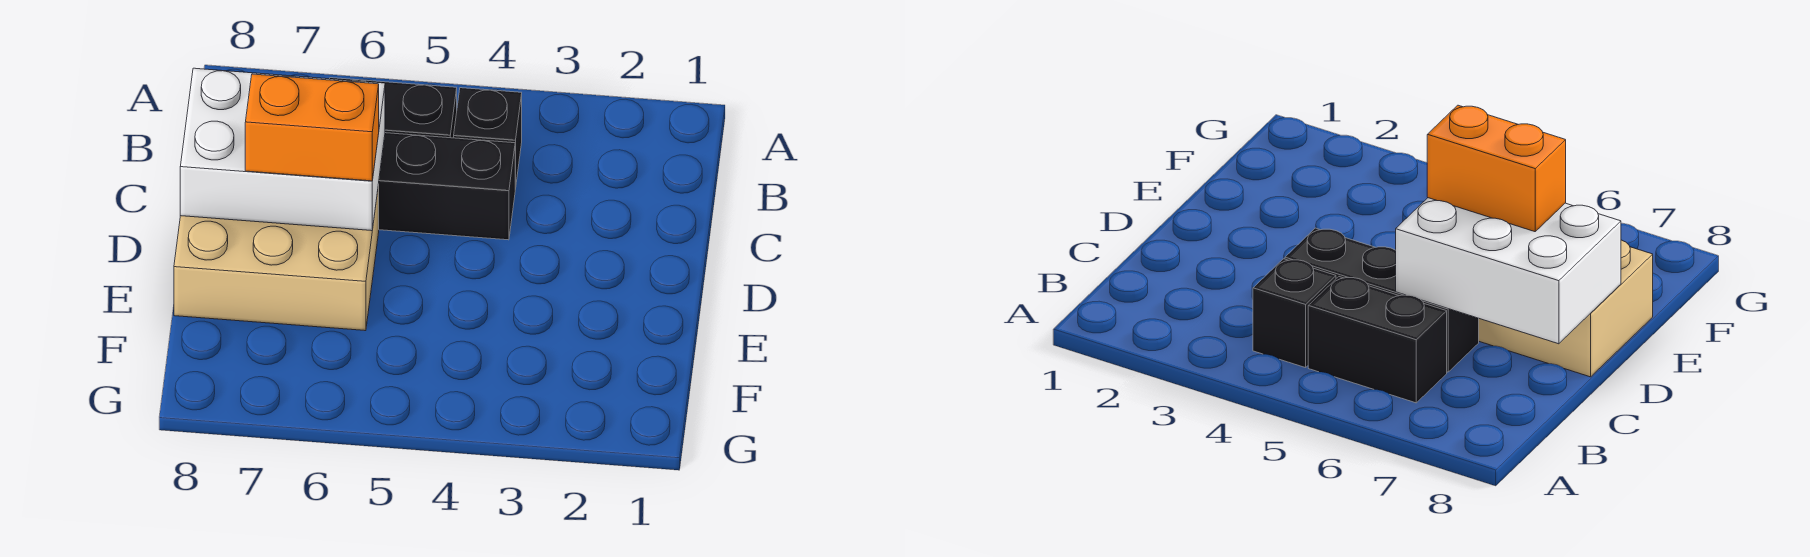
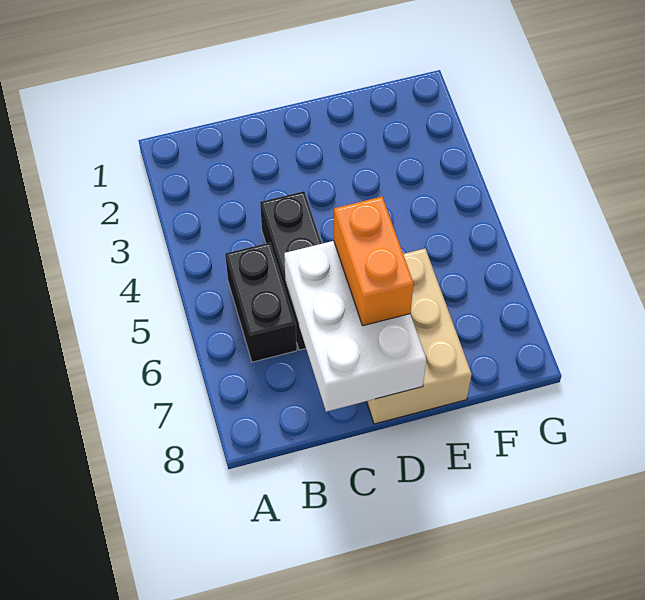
black 1x1 brick [454,88,522,189] -> none

